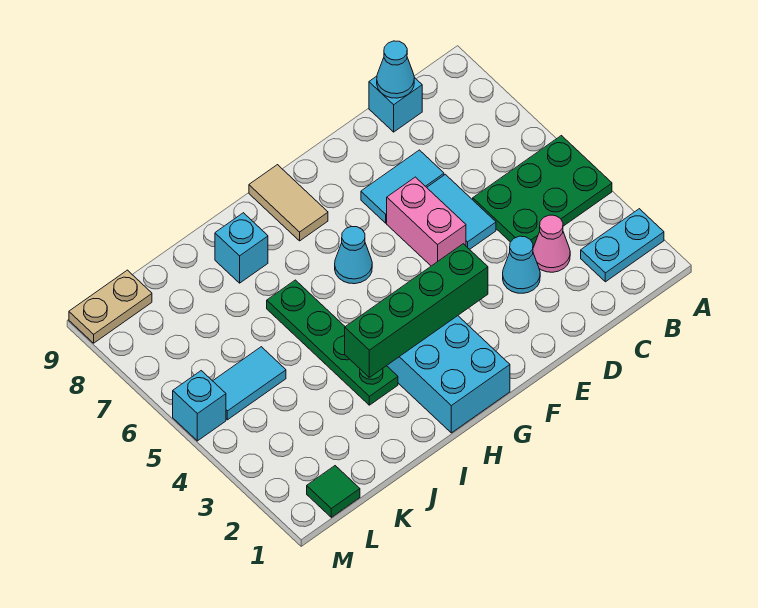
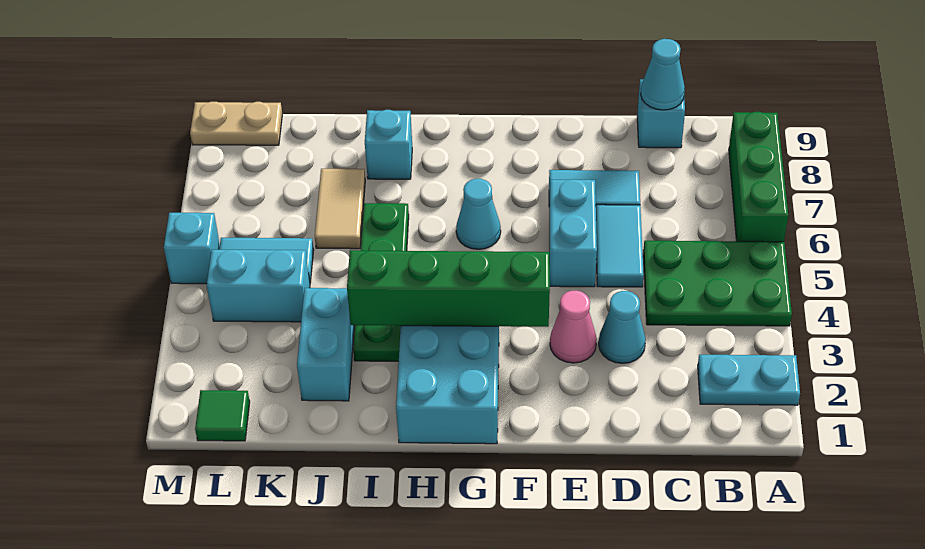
none -> green 1x3 brick [729,112,788,242]
pink 1x1 cone [533,215,570,272] -> pink 1x1 cone moved to [550,291,597,363]
pink 1x2 brick [387,177,466,266] -> cyan 1x2 brick [549,179,597,287]
tan 1x2 tile [249,165,328,241] -> tan 1x2 tile moved to [315,169,365,249]
none -> cyan 1x2 brick [297,288,355,401]
none -> cyan 1x2 brick [207,249,310,322]

